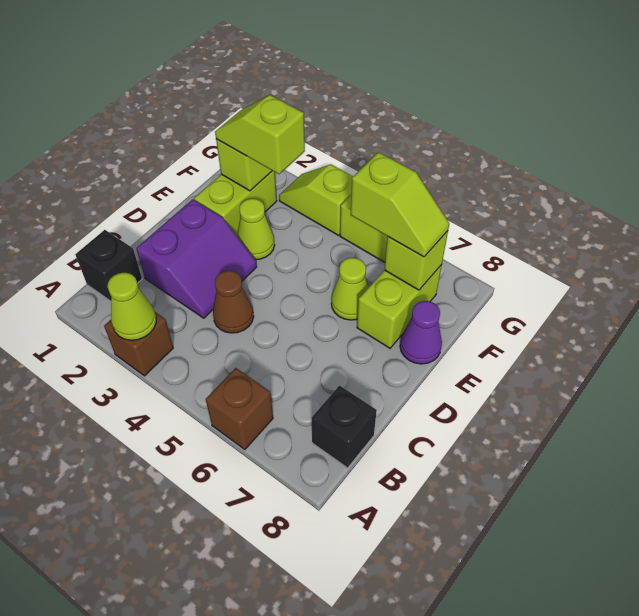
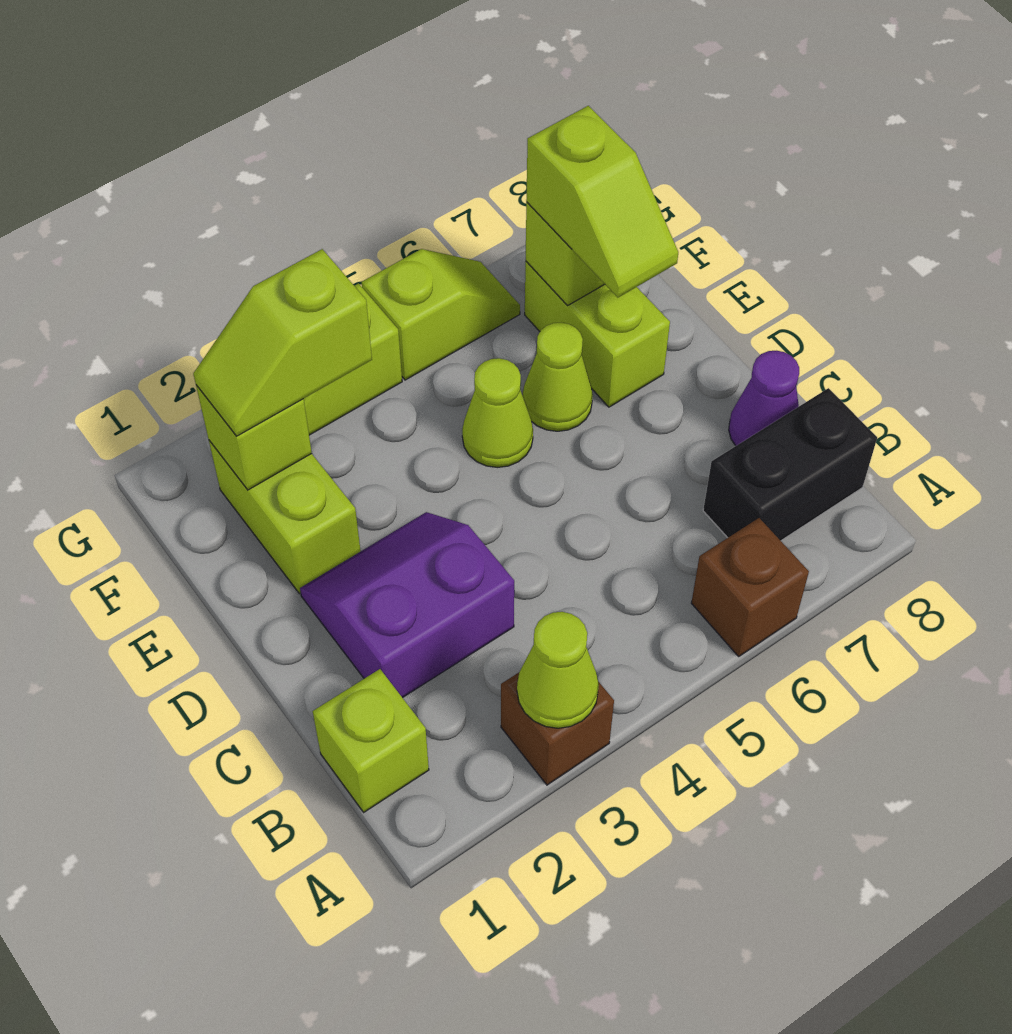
black 1x1 brick [75,230,142,301] -> lime 1x1 brick [313,669,429,812]
black 1x1 brick [312,385,377,468] -> black 1x2 brick [703,388,877,541]
purple 2x2 slope [136,199,257,318] -> purple 2x2 slope turned to [300,512,514,698]
brown 1x1 cone [213,271,254,333] -> none
lime 1x1 cone [237,199,275,260] -> lime 1x1 cone moved to [462,358,533,467]
purple 1x1 cone [400,301,442,364] -> purple 1x1 cone moved to [729,351,799,446]
lime 1x2 slope [351,152,449,257] -> lime 1x2 slope turned to [526,106,678,298]

